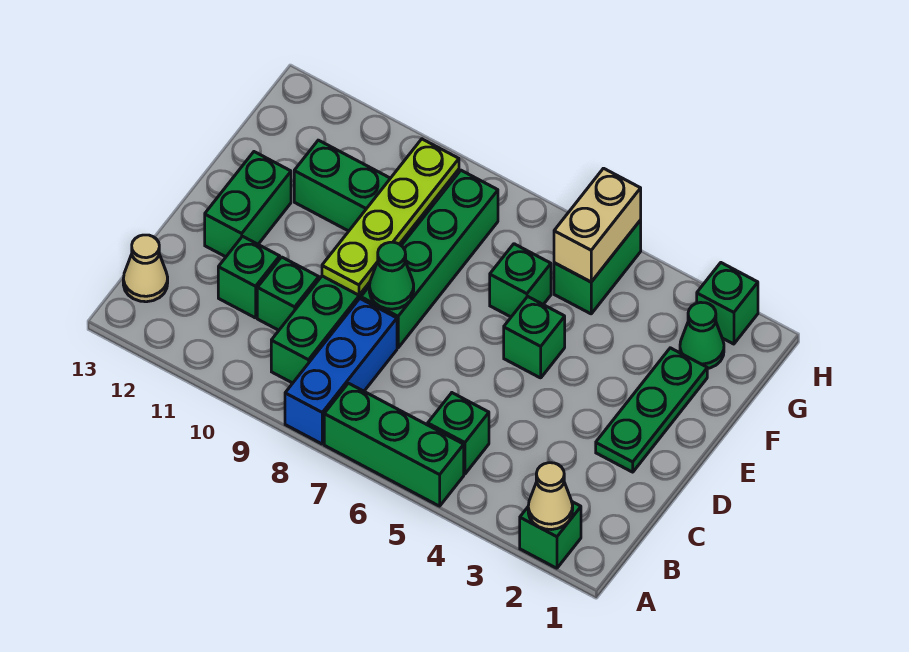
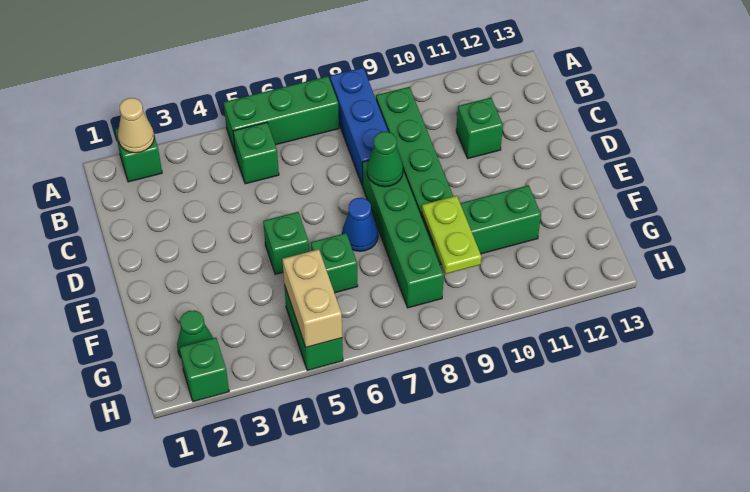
tan 1x1 cone [123,235,168,302] -> none
green 1x1 brick [257,257,319,330] -> none
green 1x3 plate [596,348,707,472] -> none
lime 1x4 plate [322,139,459,295] -> lime 1x2 plate [422,196,481,274]
green 1x2 brick [205,152,291,257] -> none
none -> blue 1x1 cone [342,198,378,251]

